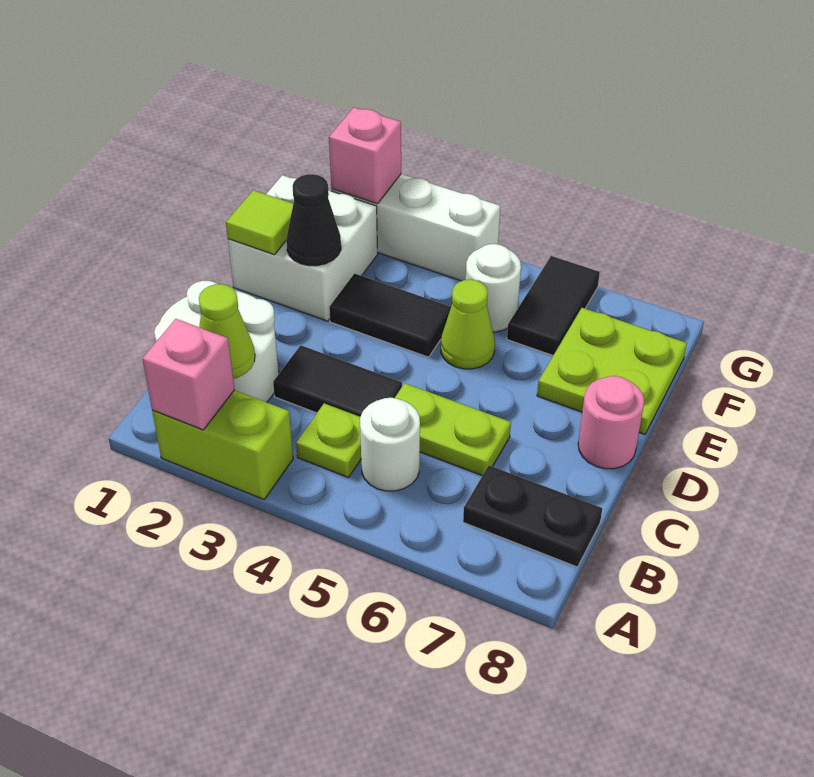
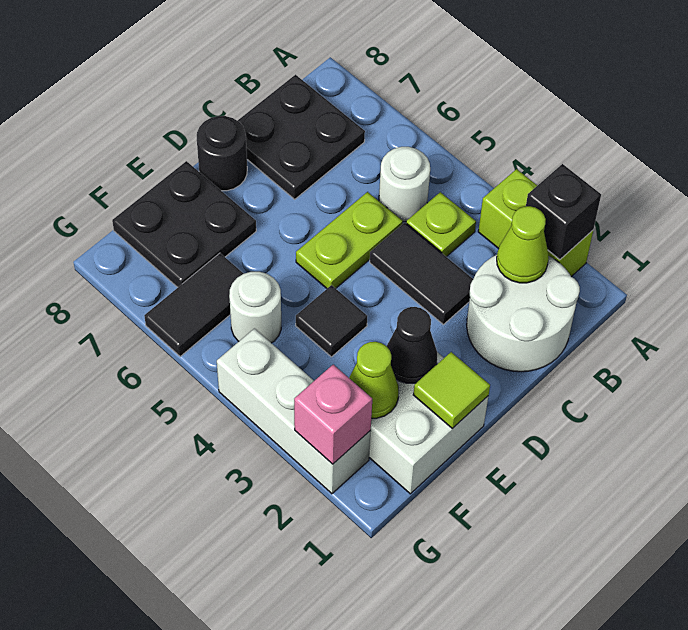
pink 1x1 brick [142,319,235,430] -> black 1x1 brick [526,164,601,259]
black 1x2 plate [463,465,602,567] -> black 2x2 plate [238,75,365,199]
lime 1x2 plate [395,383,511,476] -> lime 1x2 plate turned to [296,192,403,288]
pink 1x1 round brick [578,376,644,469] -> black 1x1 round brick [197,116,247,191]
black 1x2 tile [329,273,451,357] -> black 1x1 tile [296,285,367,357]
lime 1x1 cone [441,280,495,369] -> lime 1x1 cone moved to [349,342,399,418]
lime 2x2 plate [537,308,687,434] -> black 2x2 plate [112,161,256,287]

